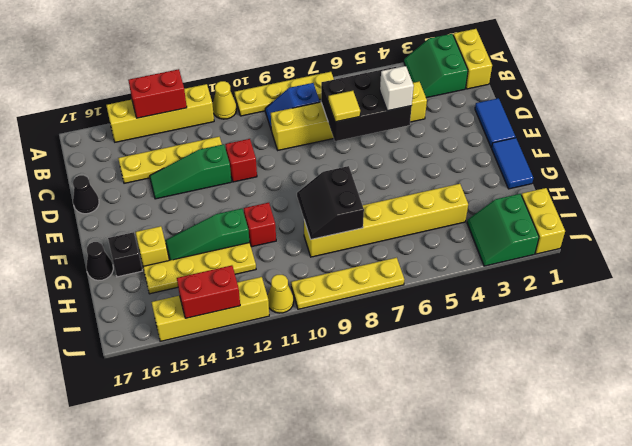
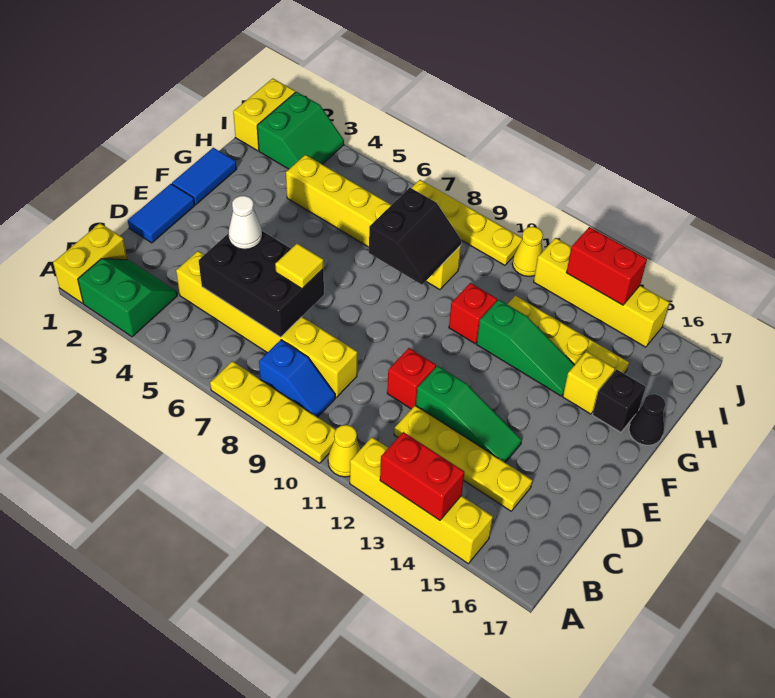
green 2x2 slope [404,34,468,98] -> green 2x2 slope turned to [78,259,177,337]
white 1x1 brick [380,66,414,111] -> white 1x1 cone [228,196,262,249]
black 1x1 cone [73,175,99,214] -> none

